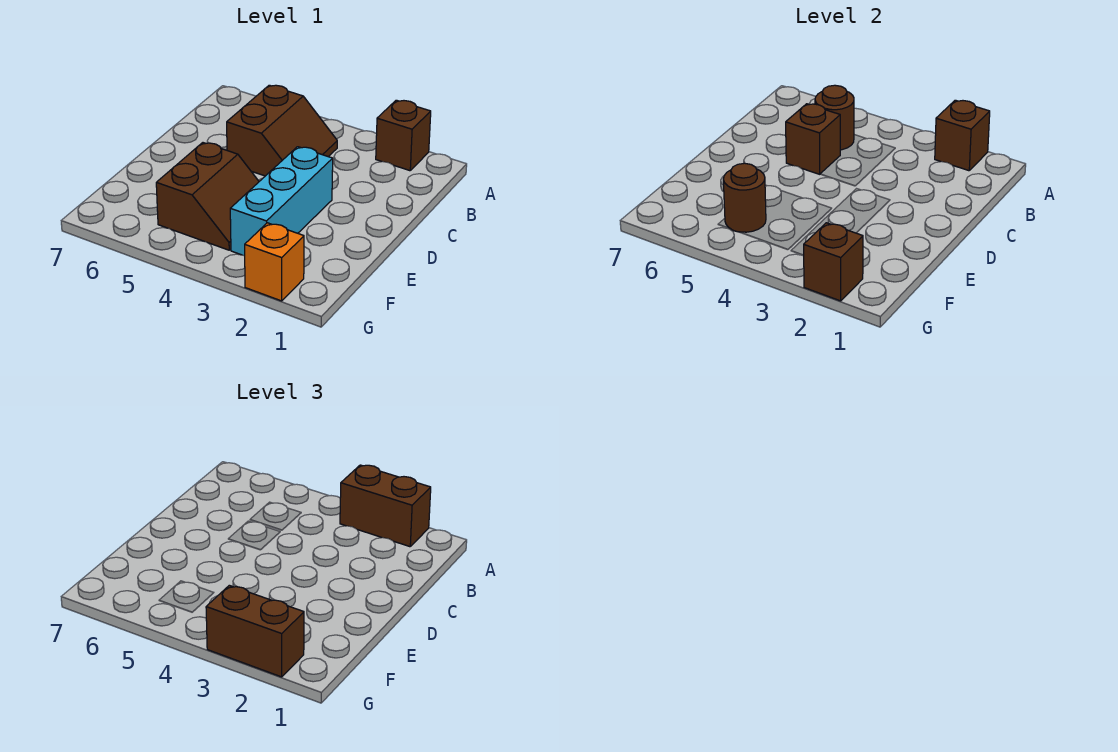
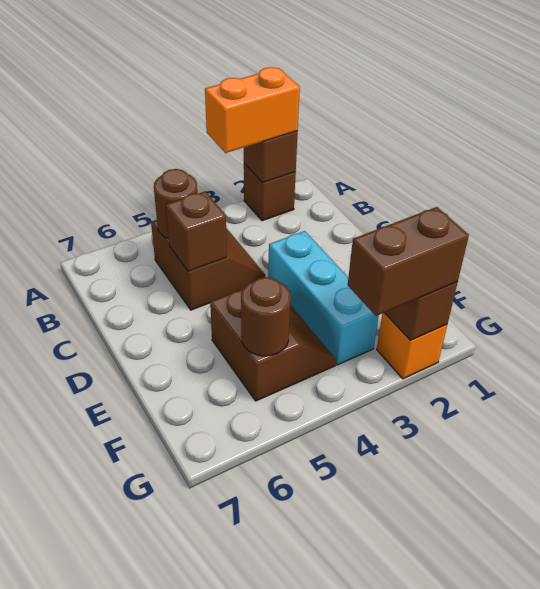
brown 1x2 brick [340,465,431,547] -> orange 1x2 brick [205,67,300,153]

